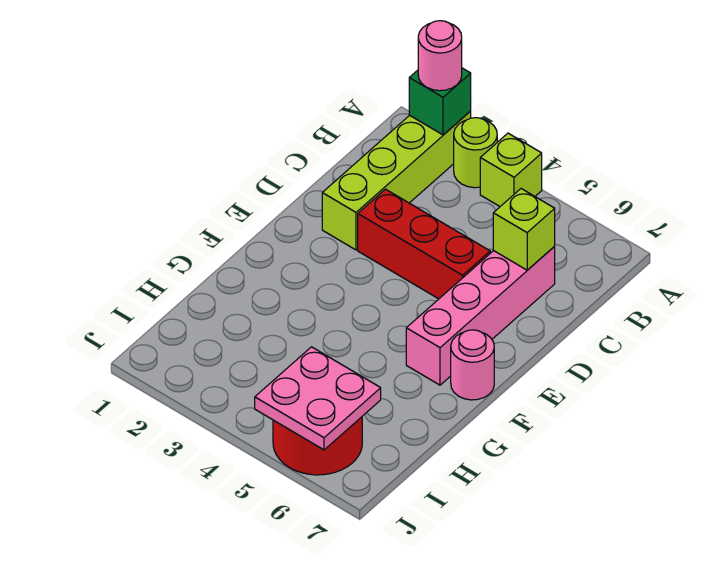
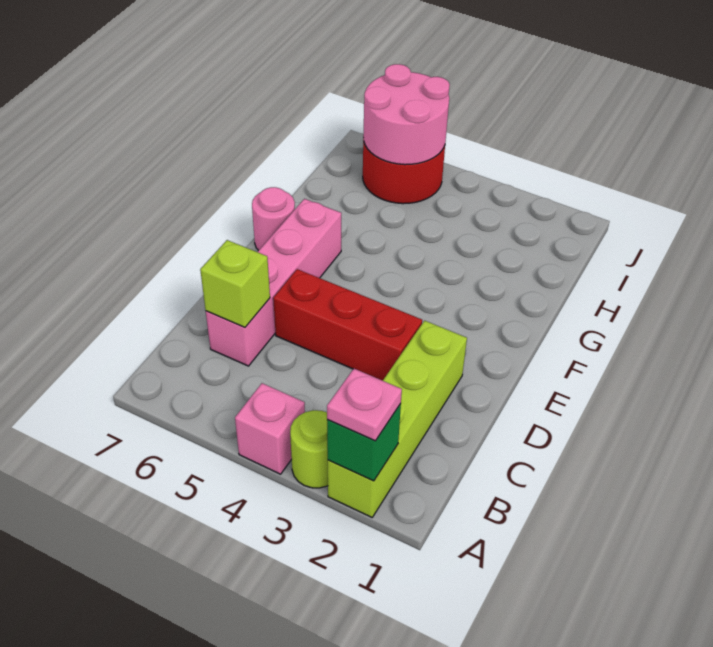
pink 1x1 round brick [418,21,462,91] -> pink 1x1 plate [327,369,402,441]
lime 1x1 brick [480,133,542,206] -> pink 1x1 brick [235,383,305,474]
pink 2x2 plate [255,347,381,450] -> pink 2x2 round brick [363,64,450,165]

